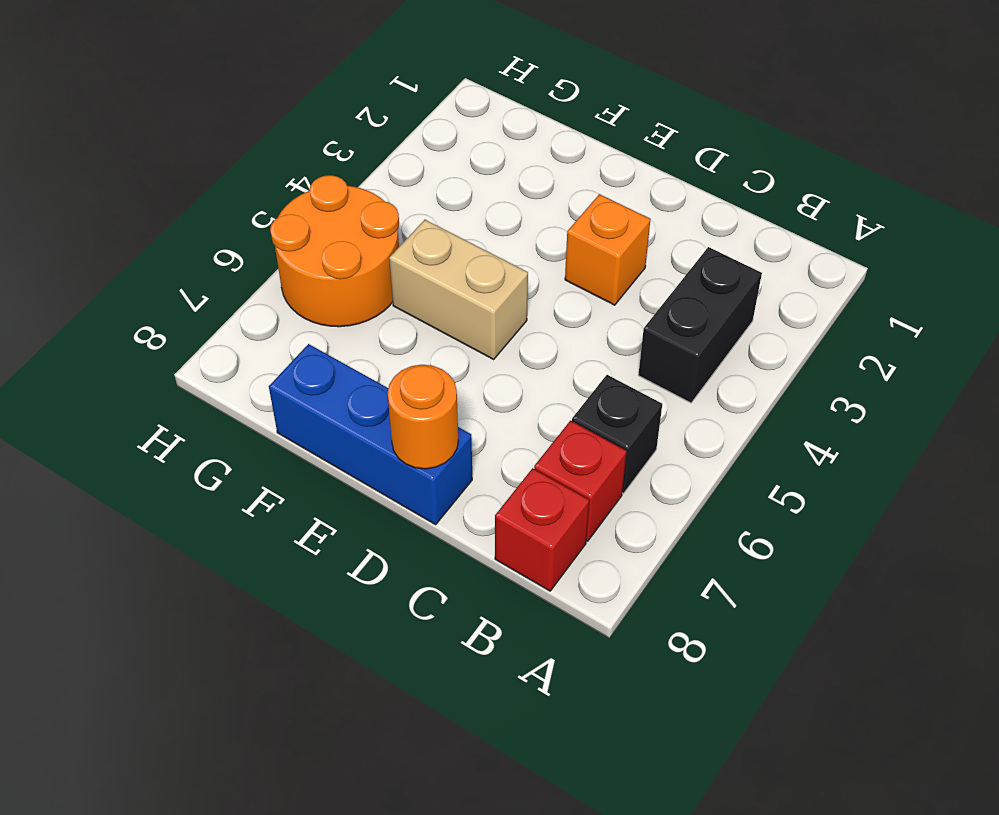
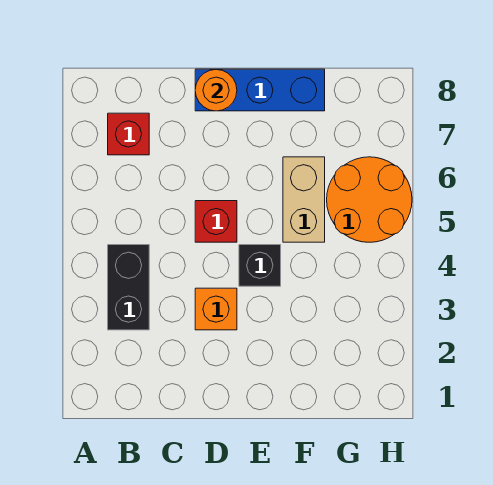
black 1x1 brick [572,375,662,494] -> black 1x1 brick moved to [239,245,281,286]
red 1x1 brick [495,468,589,591] -> red 1x1 brick moved to [195,201,237,242]
tan 1x2 brick [389,220,528,359] -> tan 1x2 brick turned to [283,157,325,242]

